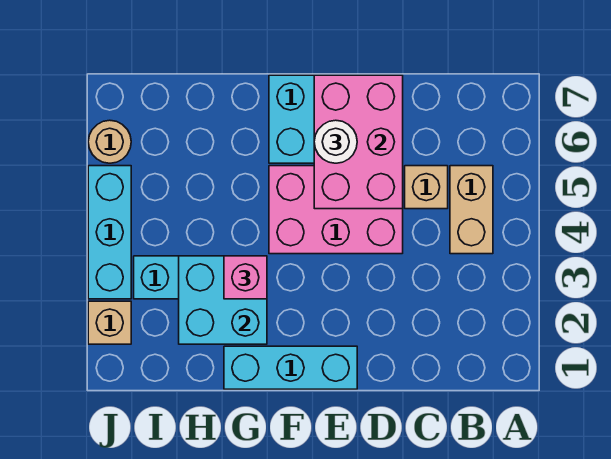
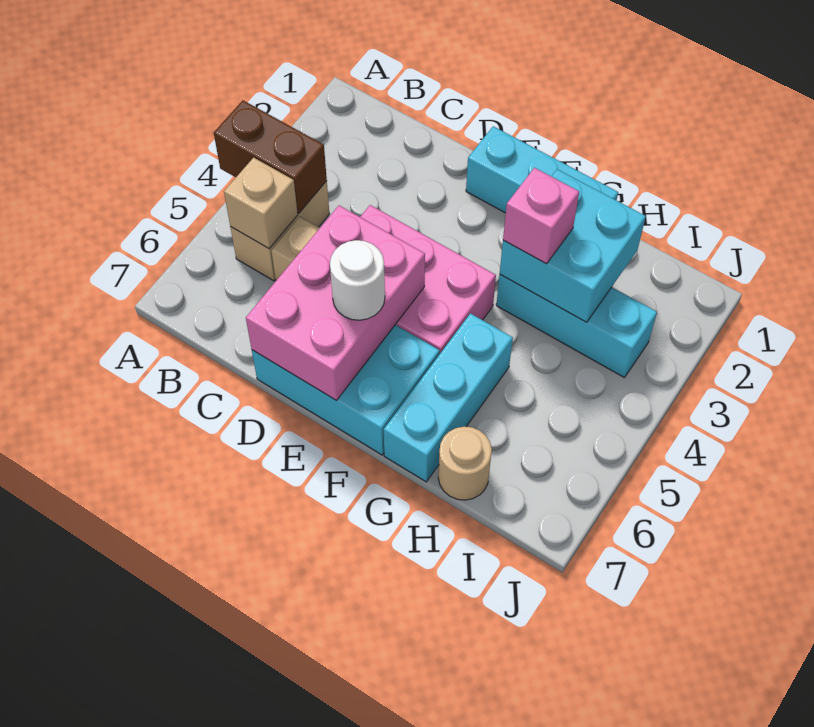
none -> brown 1x2 brick [214,100,327,213]
tan 1x1 brick [88,301,131,344] -> tan 1x1 brick moved to [224,158,298,248]
cyan 1x3 brick [88,166,131,299] -> cyan 1x3 brick moved to [384,313,513,482]
tan 1x1 round brick [88,120,131,163] -> tan 1x1 round brick moved to [438,427,492,500]

